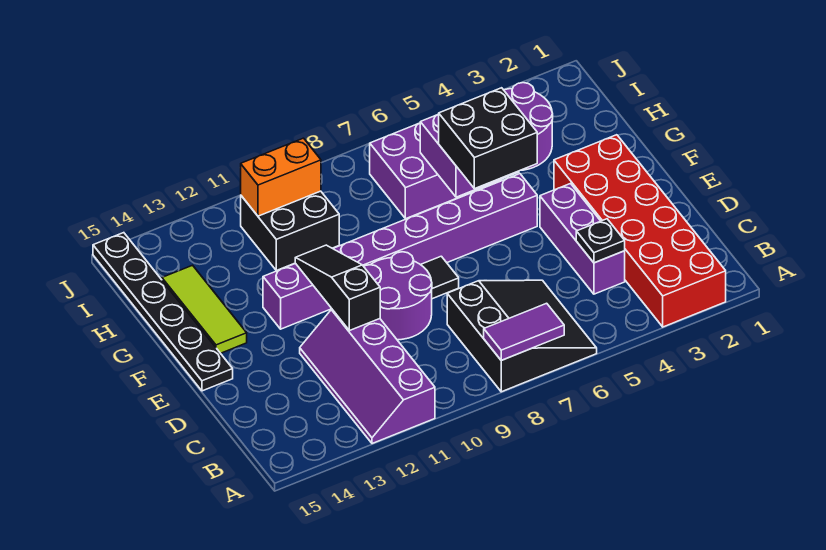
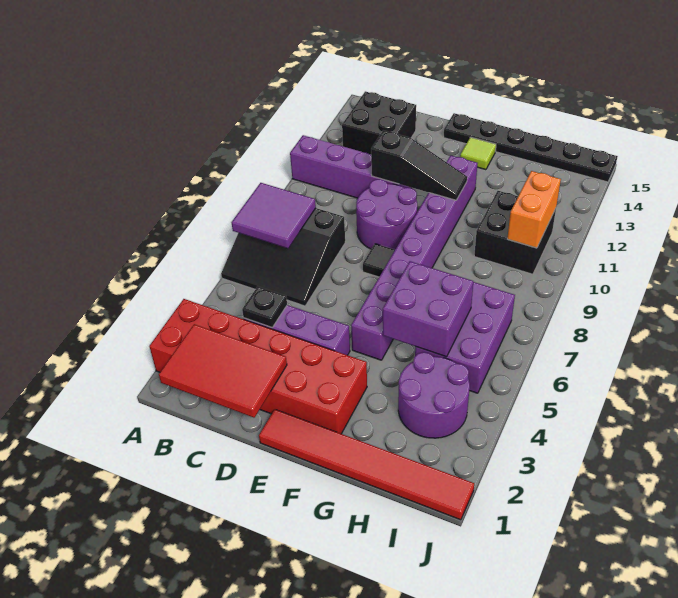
purple 1x2 tile [484,303,564,360] -> purple 2x2 tile [232,183,316,248]
none -> red 2x3 tile [159,324,287,418]
none -> red 1x6 tile [259,409,474,520]
black 2x2 brick [439,88,537,189] -> black 2x2 brick moved to [342,91,416,154]
lime 1x3 tile [162,265,247,353] -> lime 1x1 tile [460,137,496,170]

